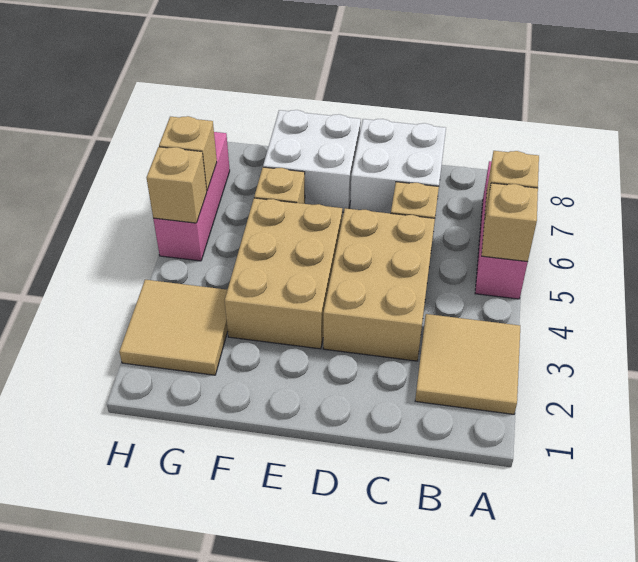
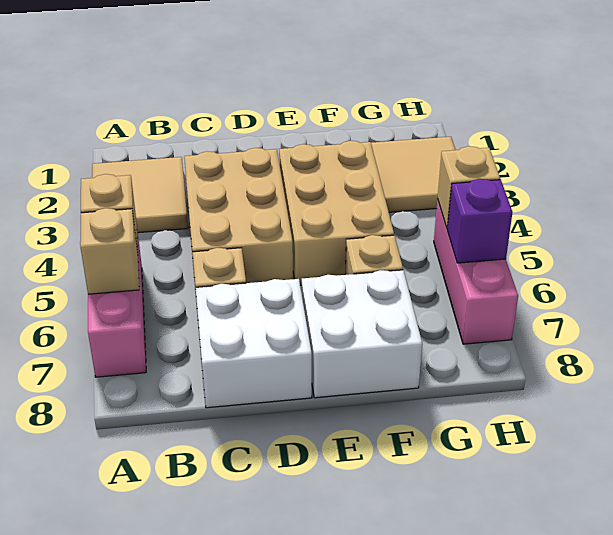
tan 1x1 brick [159,116,217,190] -> purple 1x1 brick [447,179,513,263]

